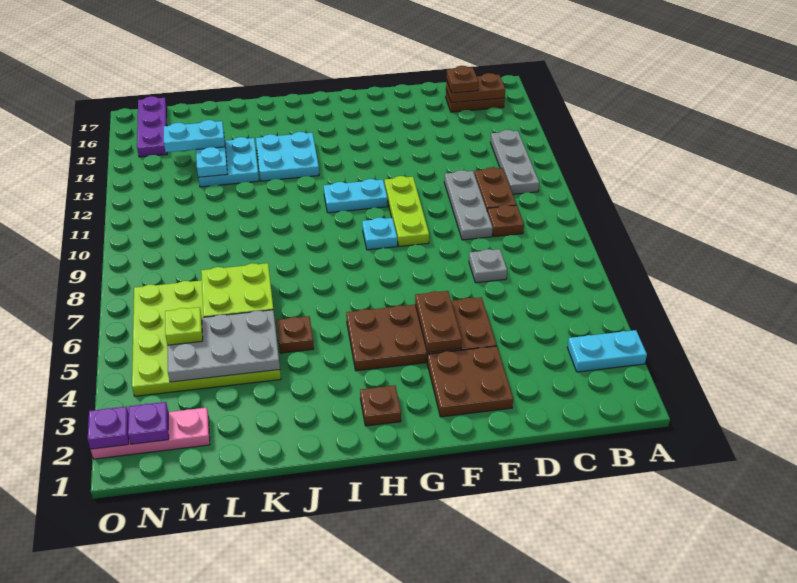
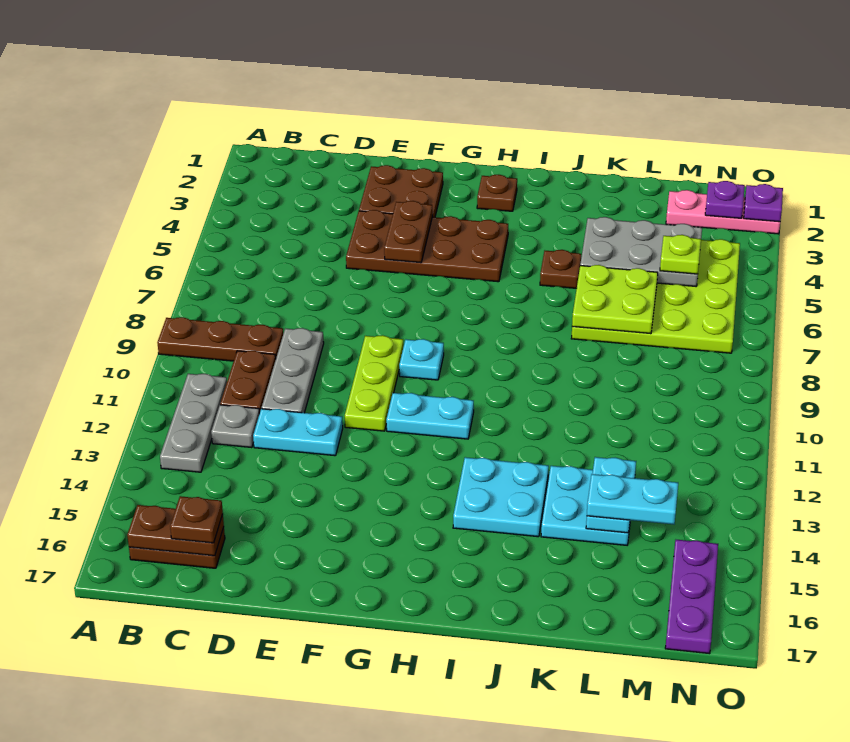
cyan 1x2 plate [567,330,647,372] -> cyan 1x2 plate moved to [253,409,343,456]
brown 1x1 plate [487,205,524,237] -> brown 1x3 plate [157,317,283,361]
grey 1x1 plate [469,249,507,283] -> grey 1x1 plate moved to [211,405,259,448]

